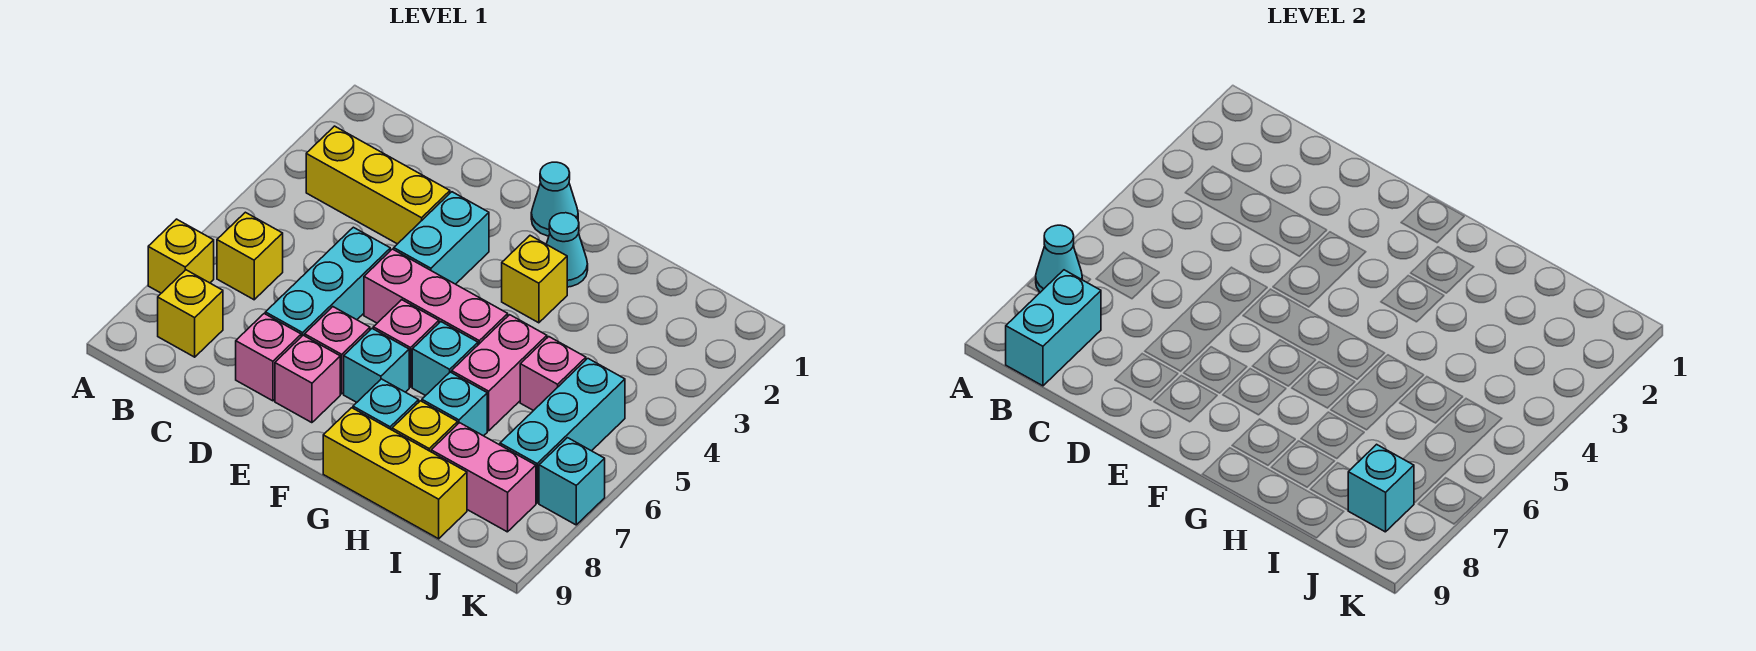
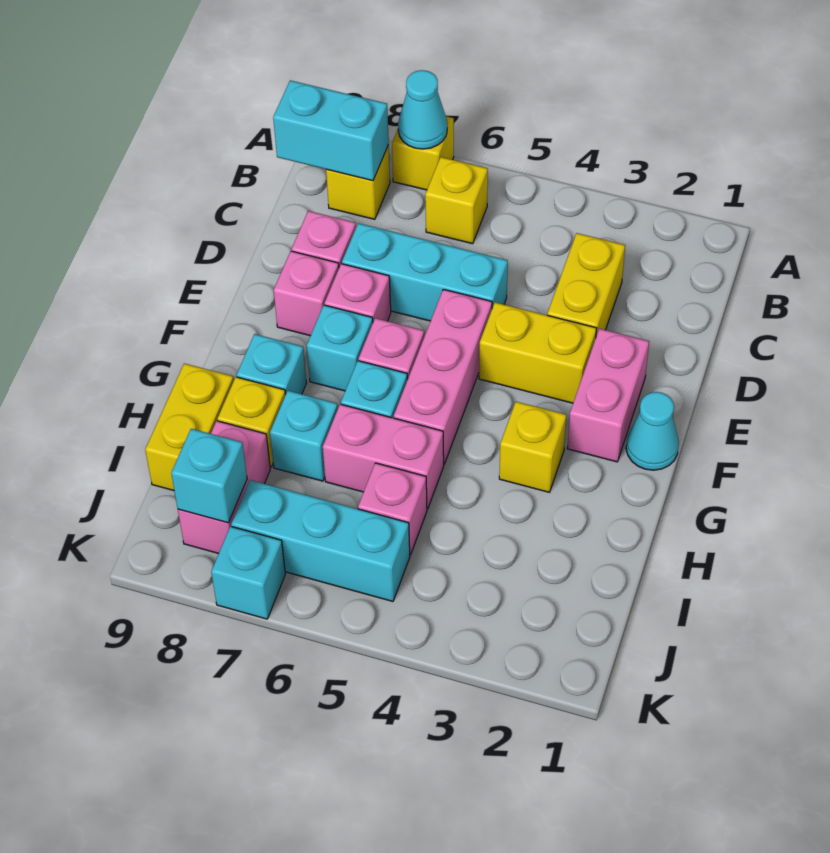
yellow 1x3 brick [306,126,450,244] -> yellow 1x2 brick [547,233,625,336]
none -> pink 1x2 brick [567,329,649,462]
cyan 1x2 brick [394,192,489,284] -> yellow 1x2 brick [479,302,597,403]
cyan 1x1 cone [547,213,588,287] -> none
yellow 1x3 brick [323,408,467,539] -> yellow 1x2 brick [145,363,234,491]

